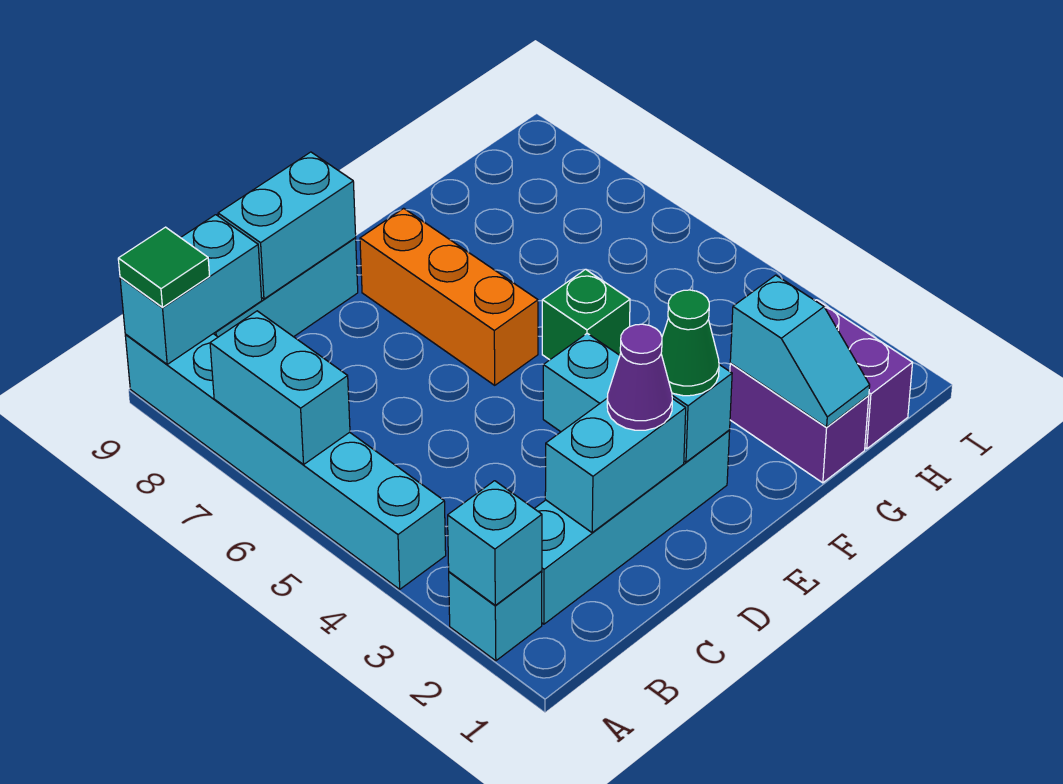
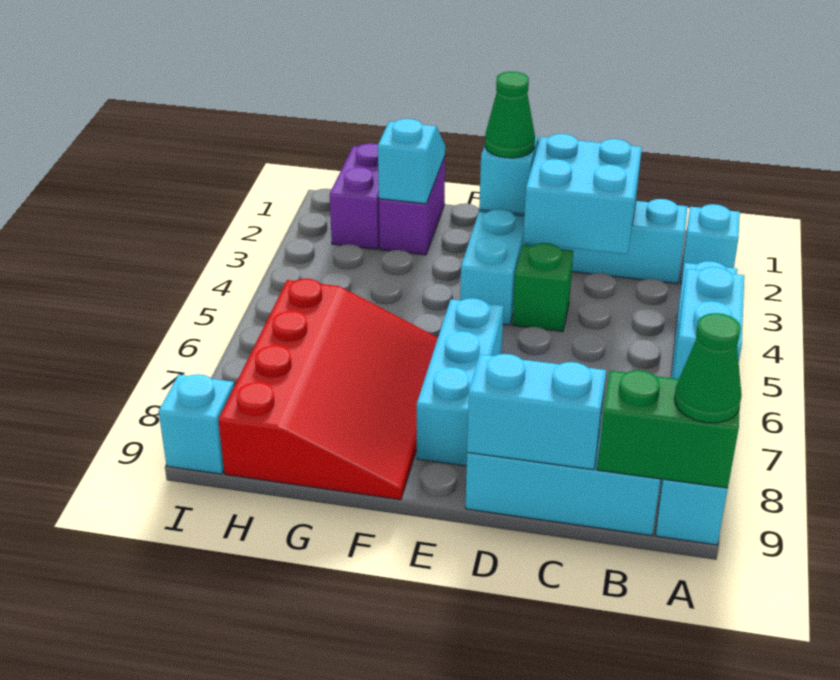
cyan 1x1 brick [448,481,542,605] -> cyan 1x1 brick moved to [158,374,234,474]
cyan 1x2 brick [120,215,262,364] -> green 1x2 brick [597,370,740,488]
green 1x1 tile [118,227,210,307] -> green 1x1 cone [674,313,742,423]
cyan 1x2 brick [545,399,686,533] -> cyan 2x2 brick [523,134,642,254]
purple 1x1 cone [607,324,672,430] -> none
orange 1x3 brick [360,208,538,385] -> cyan 1x3 brick [417,298,504,466]
green 1x1 brick [542,269,630,360] -> green 1x1 brick moved to [513,243,573,332]
none -> red 3x4 slope [218,279,438,500]

